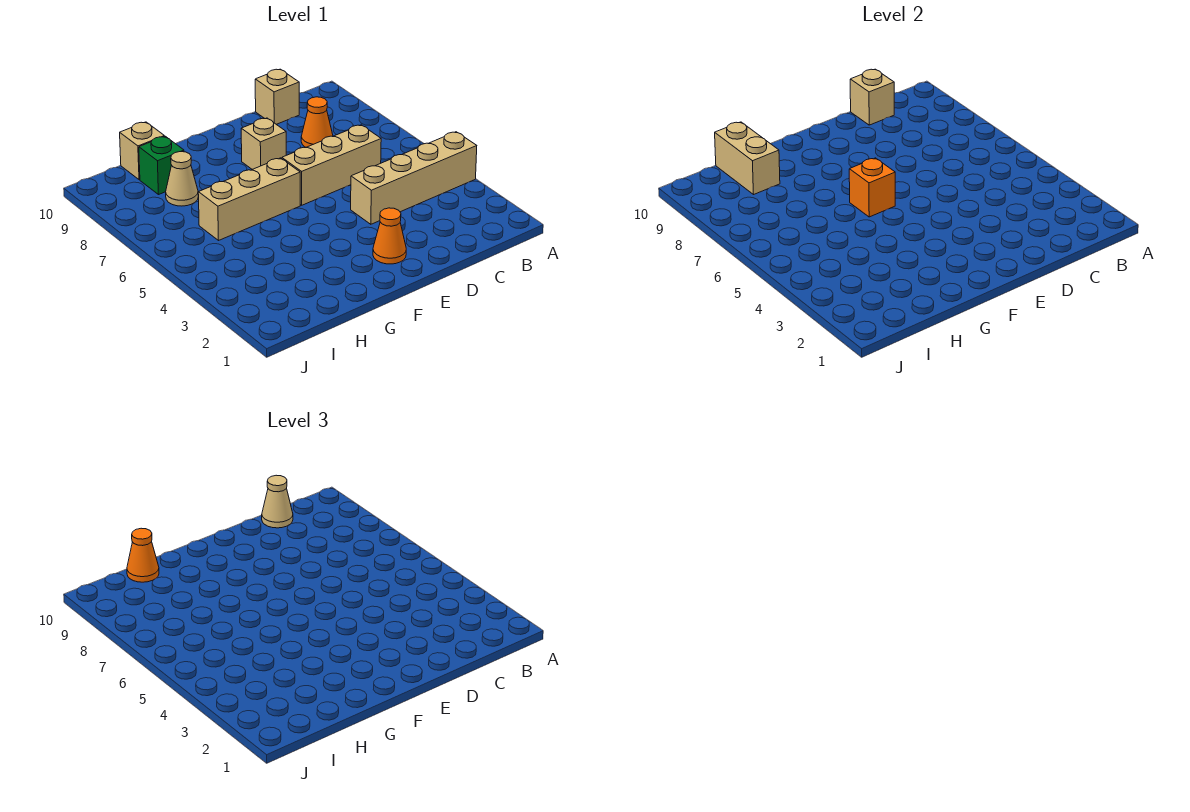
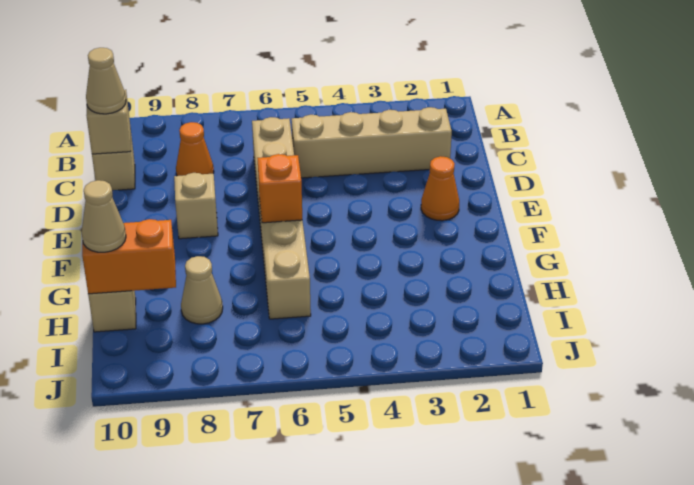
tan 1x4 brick [351,132,477,224] -> tan 1x4 brick turned to [292,107,452,178]
green 1x1 brick [139,136,184,194] -> none
tan 1x2 brick [715,122,780,194] -> orange 1x2 brick [82,219,176,294]
orange 1x1 cone [127,528,159,582] -> tan 1x1 cone [82,180,126,252]

